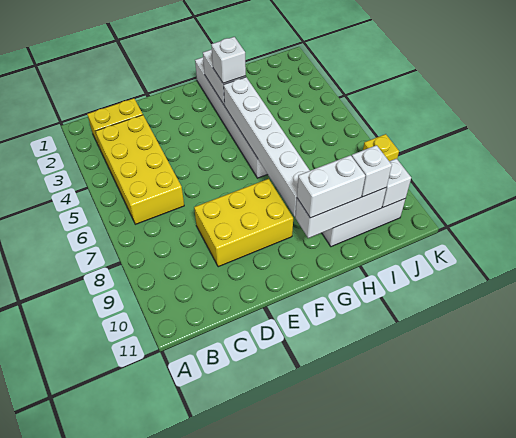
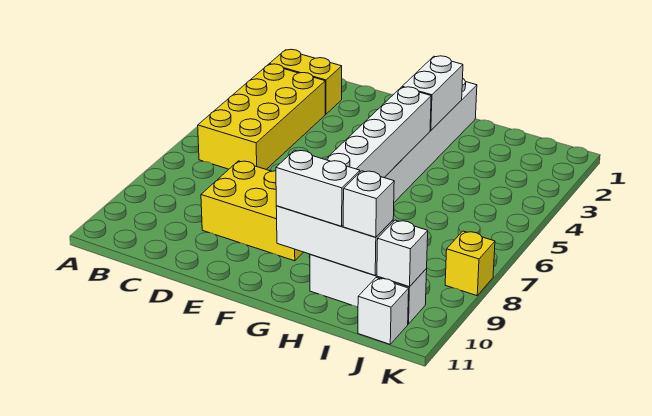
white 1x1 brick [211,37,246,83] -> white 1x1 brick moved to [358,278,409,344]

